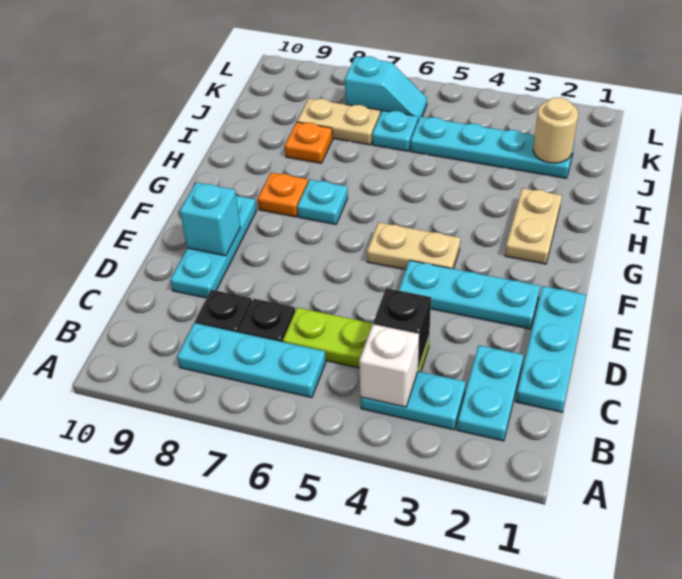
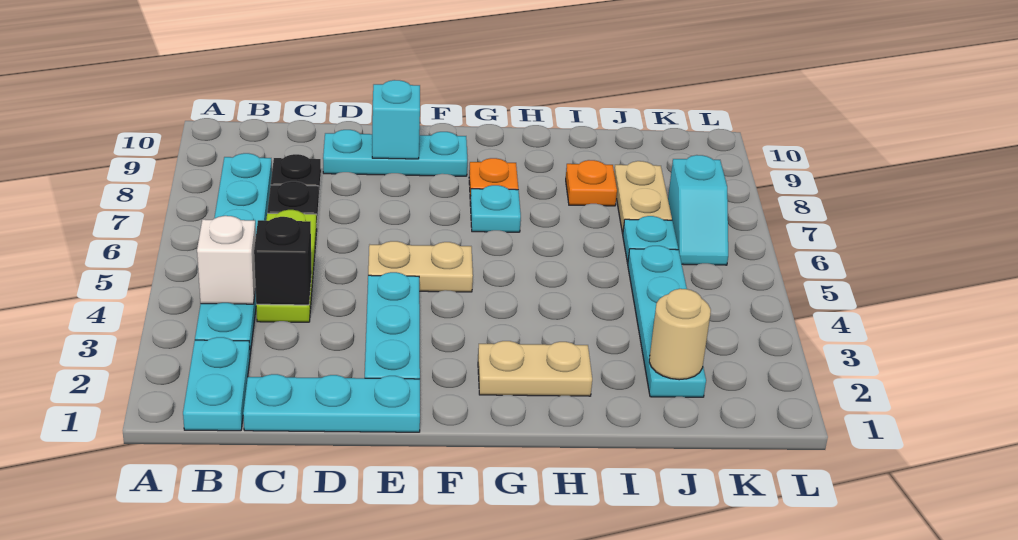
cyan 1x2 plate [457,345,523,441] -> cyan 1x2 plate turned to [183,337,250,431]
tan 1x2 plate [367,222,460,270] -> tan 1x2 plate turned to [368,241,473,292]

